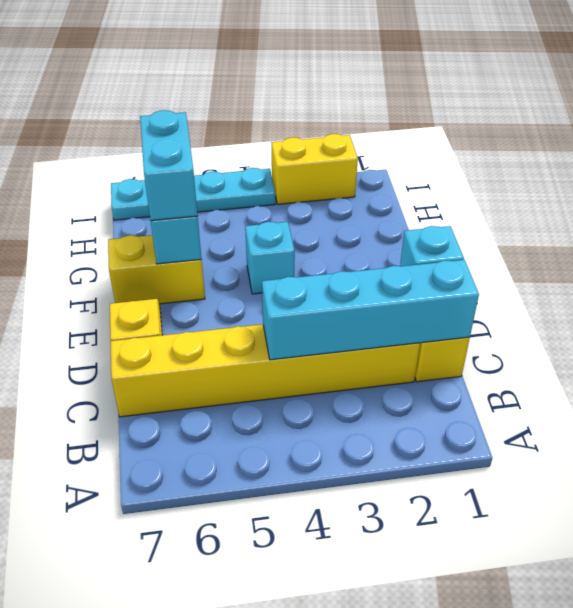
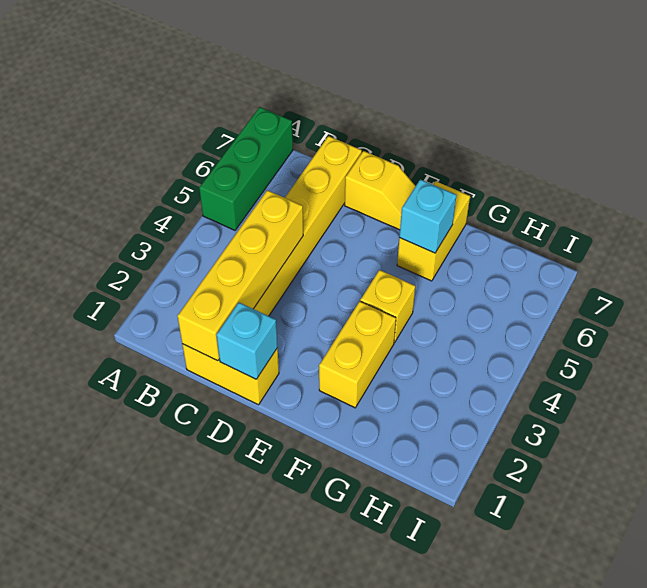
none -> green 1x3 brick [199,107,293,230]
cyan 1x4 brick [262,260,479,360] -> yellow 1x4 brick [178,190,303,361]
cyan 1x1 brick [245,222,295,294] -> yellow 1x1 brick [360,270,415,342]
cyan 1x2 brick [140,110,198,221] -> none
yellow 1x2 brick [271,134,358,204] -> yellow 1x2 brick moved to [319,301,396,408]
cyan 1x4 plate [111,168,275,220] -> none

